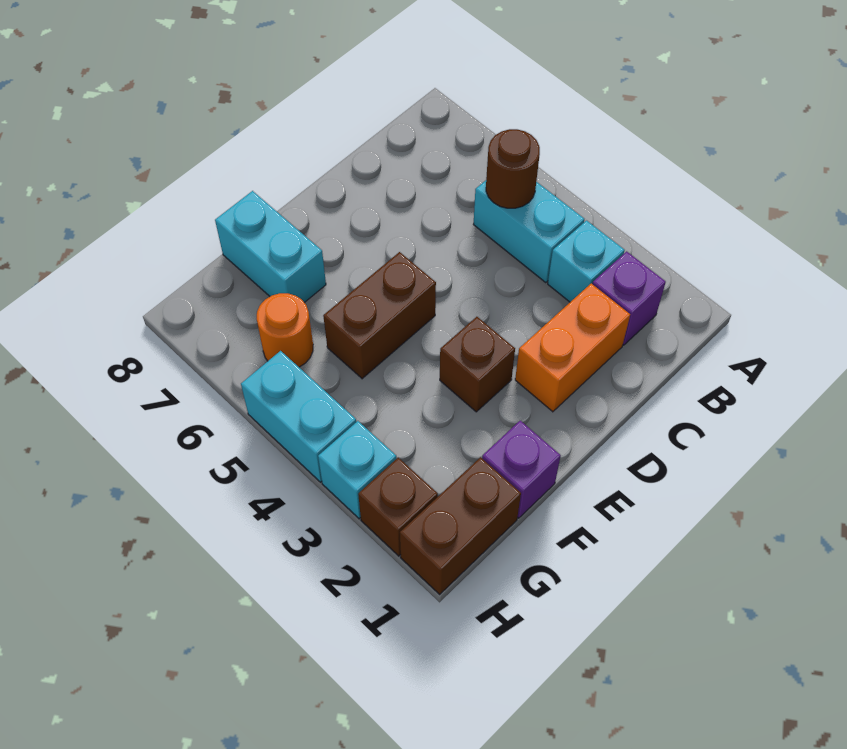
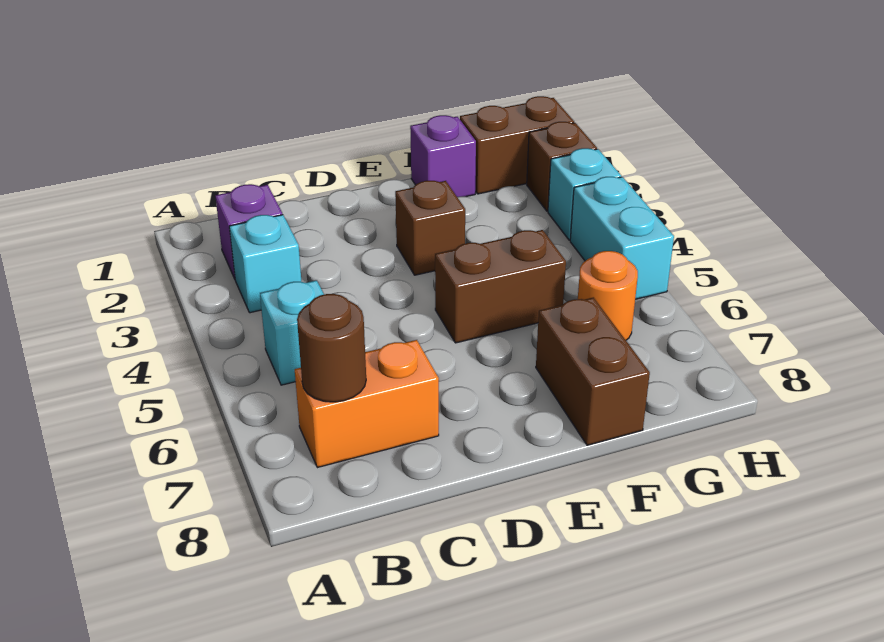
cyan 1x2 brick [473,180,584,283] -> cyan 1x1 brick [260,280,324,385]
brown 1x1 round brick [486,129,540,208] -> brown 1x1 round brick moved to [297,294,366,402]
orange 1x2 brick [515,284,630,412] -> orange 1x2 brick moved to [295,340,439,468]
cyan 1x2 brick [215,191,326,303] -> brown 1x2 brick [536,297,650,445]

